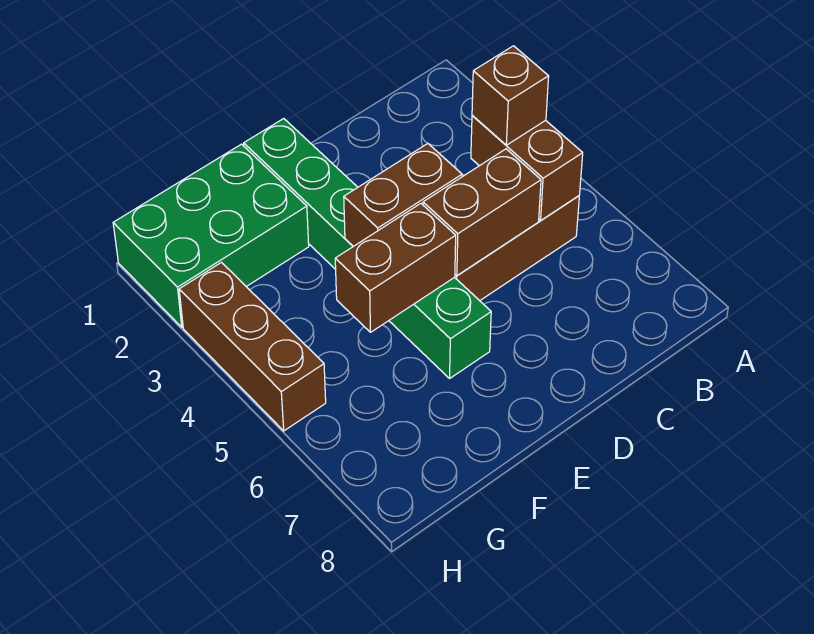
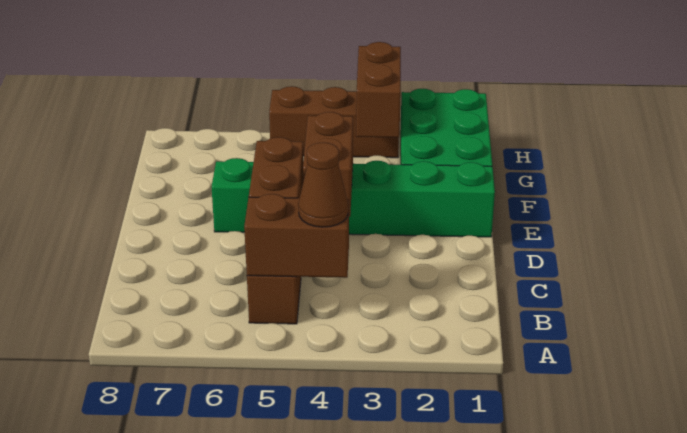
brown 1x1 brick [472,46,549,145] -> brown 1x1 cone [298,143,348,227]
brown 1x2 brick [335,204,456,332] -> brown 1x2 brick moved to [356,42,401,138]

